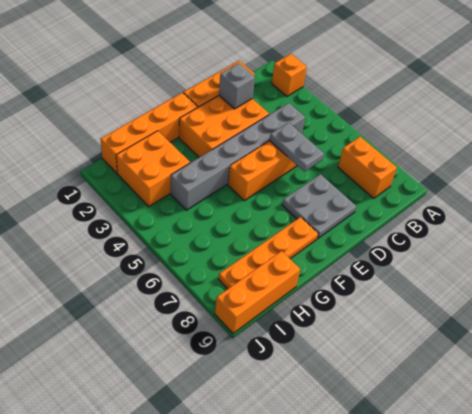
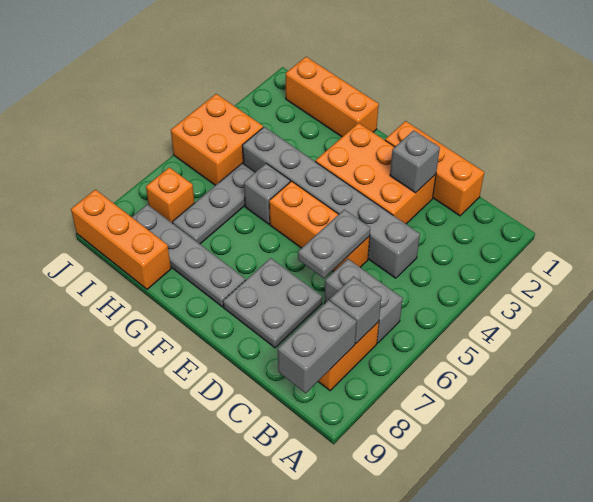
orange 1x1 brick [272,54,307,96] -> orange 1x1 brick moved to [146,167,194,223]
none -> grey 1x2 brick [324,259,403,343]
none -> grey 1x1 brick [330,276,381,343]
none -> grey 1x2 brick [278,300,357,393]
orange 1x4 brick [101,93,198,174] -> orange 1x3 brick [285,57,379,137]
orange 1x4 plate [219,217,318,289] -> grey 1x4 plate [132,204,245,307]
none -> grey 1x1 brick [244,163,290,224]
orange 2x2 brick [116,131,190,207] -> orange 2x2 brick moved to [171,94,263,185]
none -> grey 1x3 plate [173,163,255,244]

